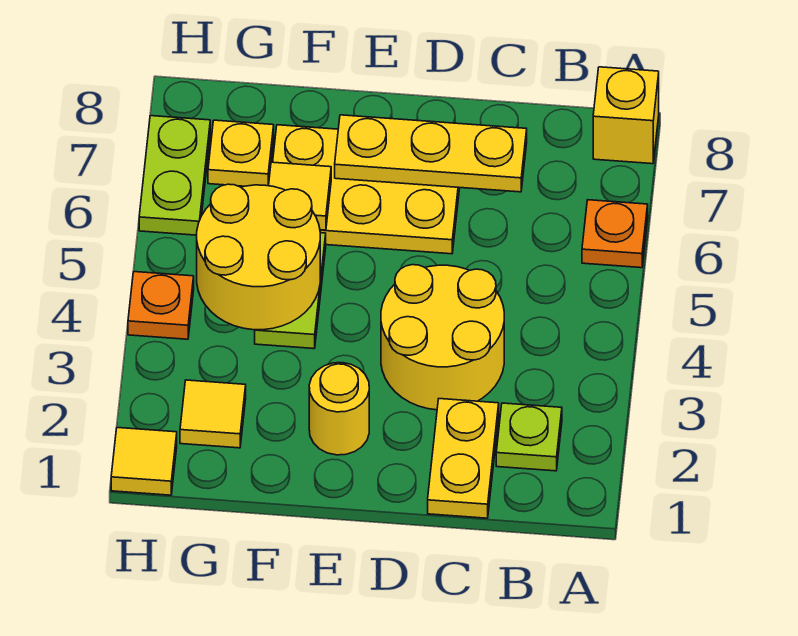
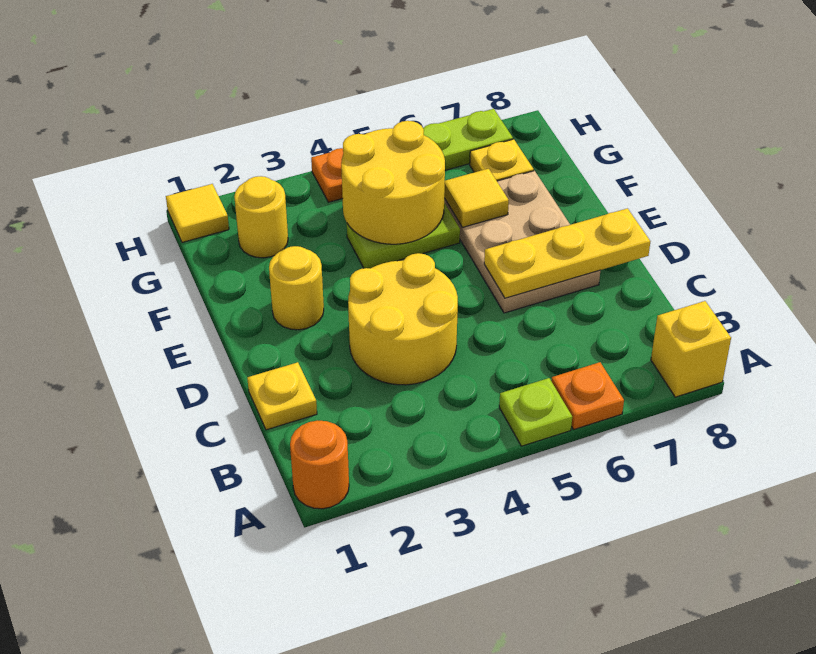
none -> orange 1x1 round brick [290,421,349,509]
lime 1x1 plate [496,403,562,471] -> lime 1x1 plate moved to [499,378,572,446]
yellow 1x2 plate [428,399,499,518] -> yellow 1x1 plate [247,362,317,430]
yellow 1x3 plate [335,115,527,192] -> yellow 1x3 plate turned to [484,208,650,298]
yellow 2x3 plate [273,125,460,254] -> tan 2x3 plate [444,171,600,313]
yellow 1x1 tile [180,380,246,448] -> yellow 1x1 round brick [234,176,288,258]

